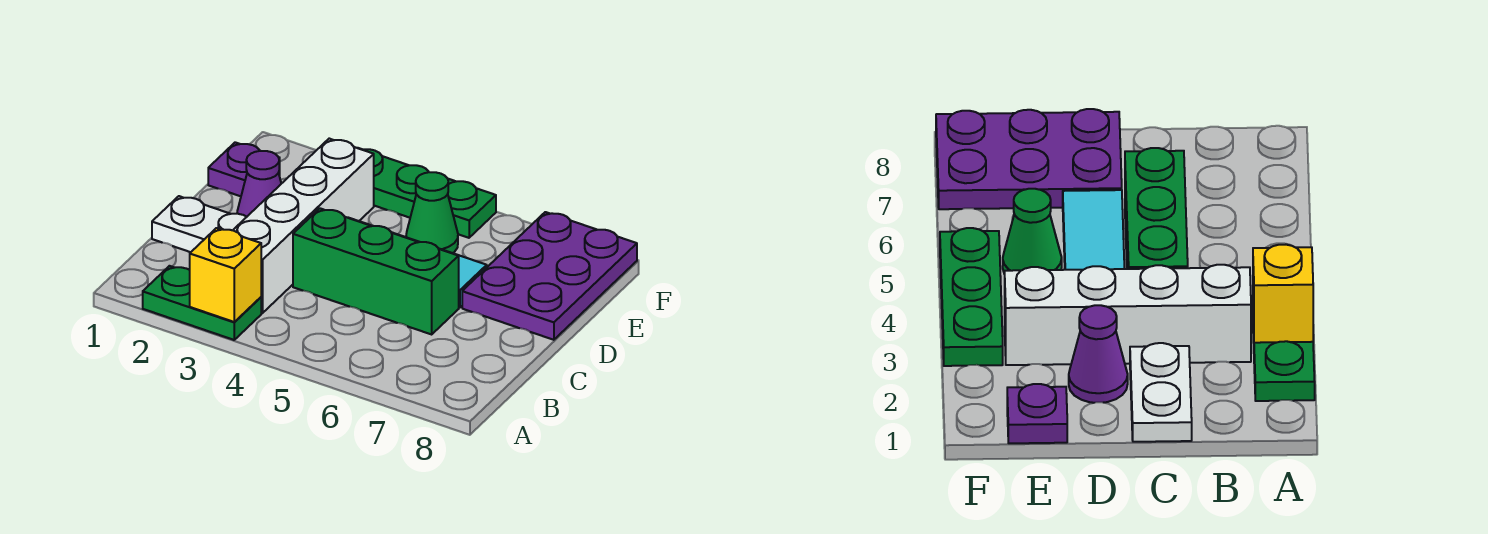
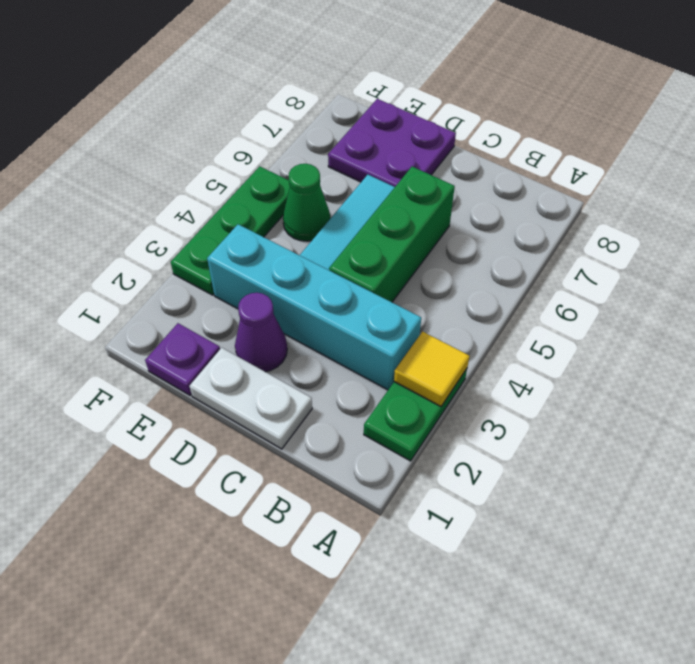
yellow 1x1 brick [190,228,261,322] -> yellow 1x1 tile [394,331,470,406]
white 1x4 brick [233,139,374,313] -> cyan 1x4 brick [207,224,421,390]
white 1x2 plate [152,196,246,252] -> white 1x2 plate turned to [189,348,312,449]
purple 2x3 plate [462,212,637,340] -> purple 2x2 plate [328,99,456,187]

